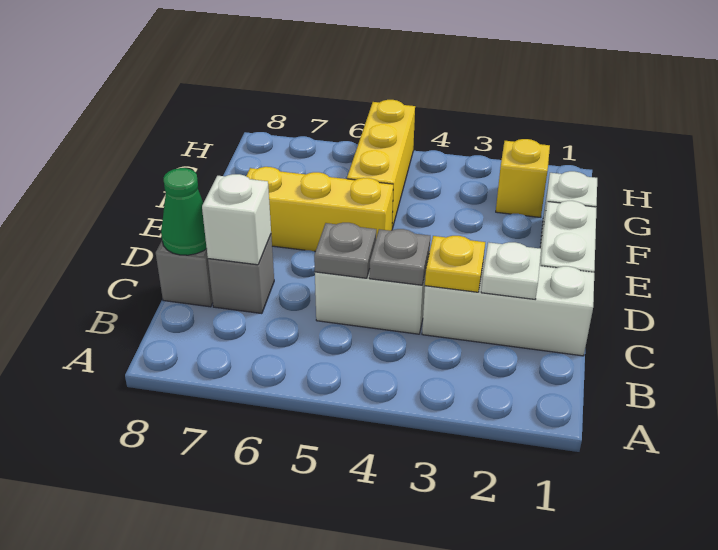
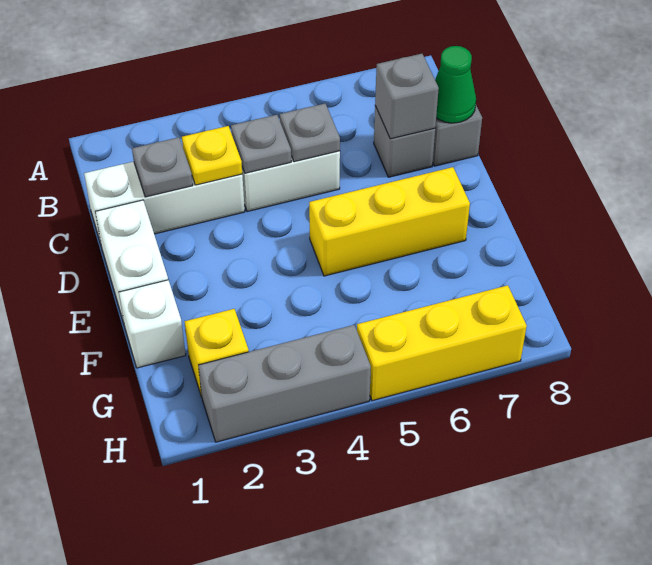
white 1x1 plate [481,242,541,299] -> grey 1x1 plate [132,137,193,197]
white 1x1 brick [202,174,271,265] -> grey 1x1 brick [375,54,439,139]
yellow 1x3 brick [347,100,415,229] -> yellow 1x3 brick turned to [357,285,527,401]
none -> grey 1x3 brick [198,325,371,442]

